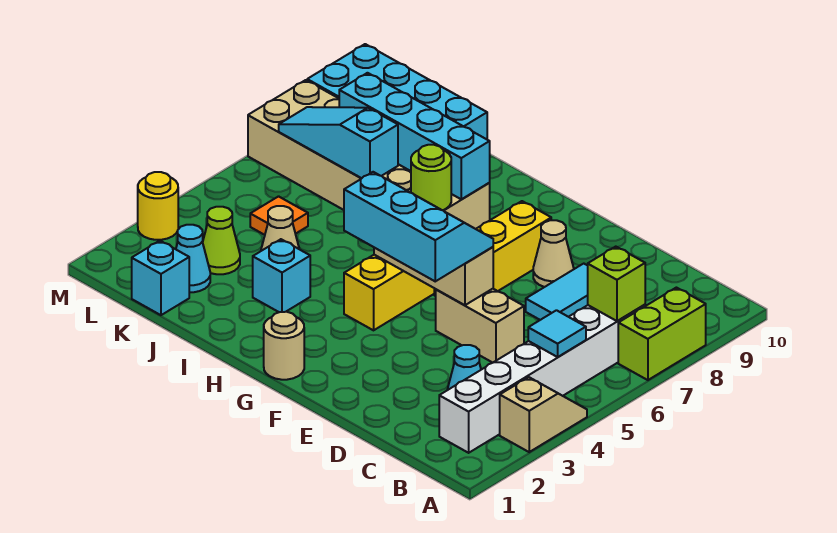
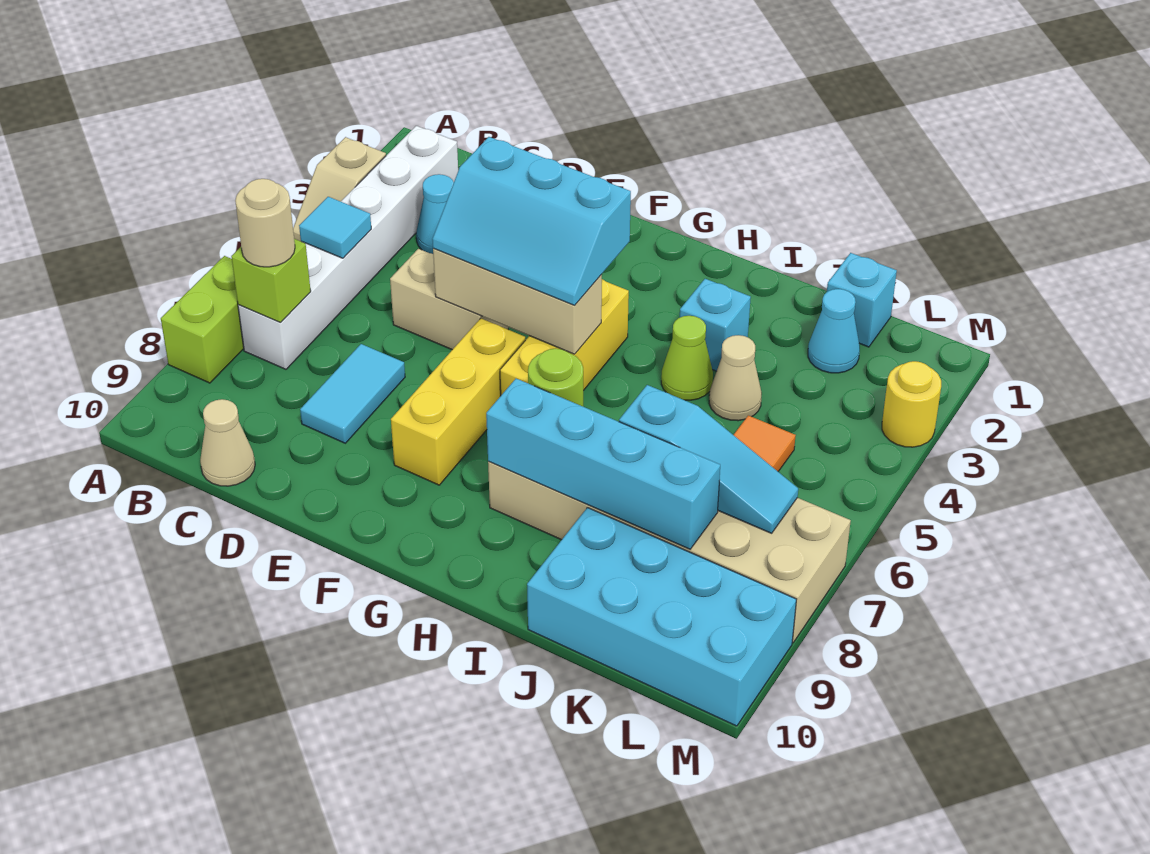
tan 1x1 cone [533,220,574,287] -> tan 1x1 cone moved to [200,399,255,486]
tan 1x1 round brick [264,312,304,380] -> tan 1x1 round brick moved to [235,179,295,267]
lime 1x1 cone [203,207,240,274] -> lime 1x1 cone moved to [661,316,713,400]

